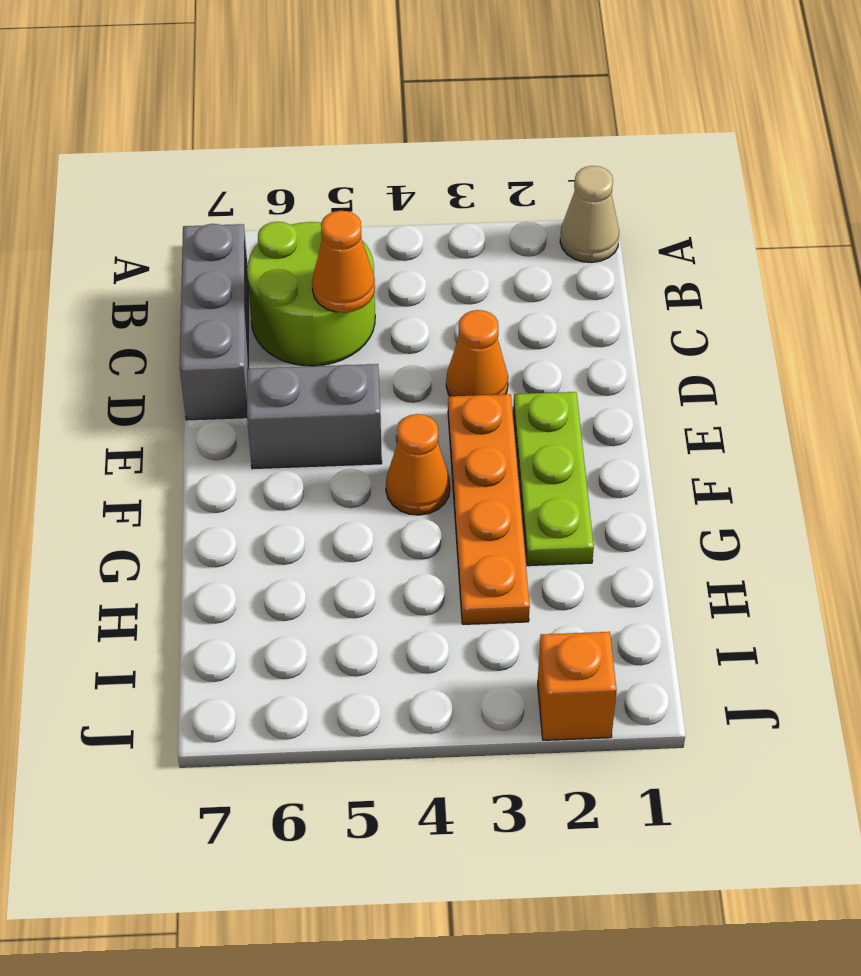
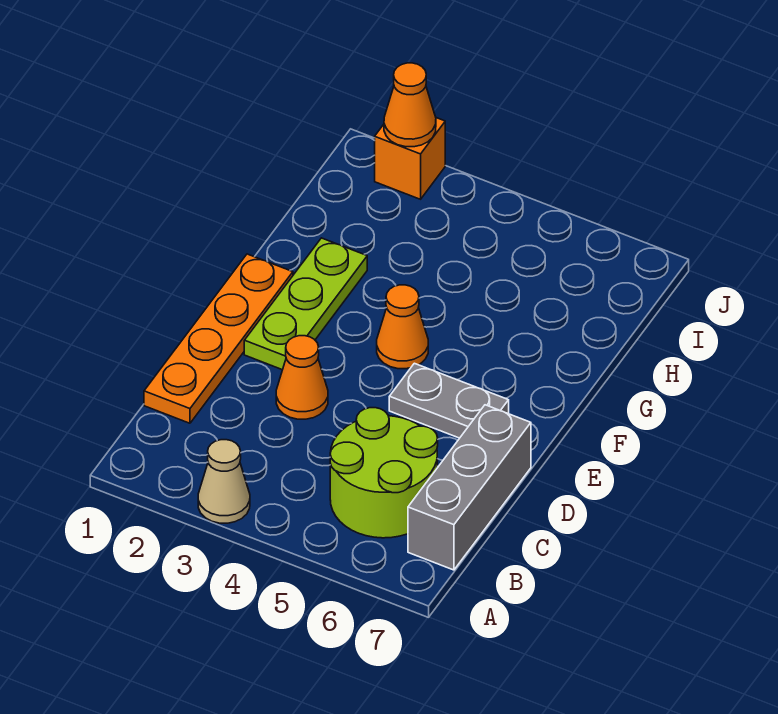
tan 1x1 cone [560,166,619,263] -> tan 1x1 cone moved to [198,440,250,523]
orange 1x1 cone [312,211,375,313] -> orange 1x1 cone moved to [384,63,436,147]
orange 1x4 plate [448,394,530,624] -> orange 1x4 plate moved to [144,254,293,423]
grey 1x2 brick [247,364,382,469] -> grey 1x2 plate [389,363,509,438]

